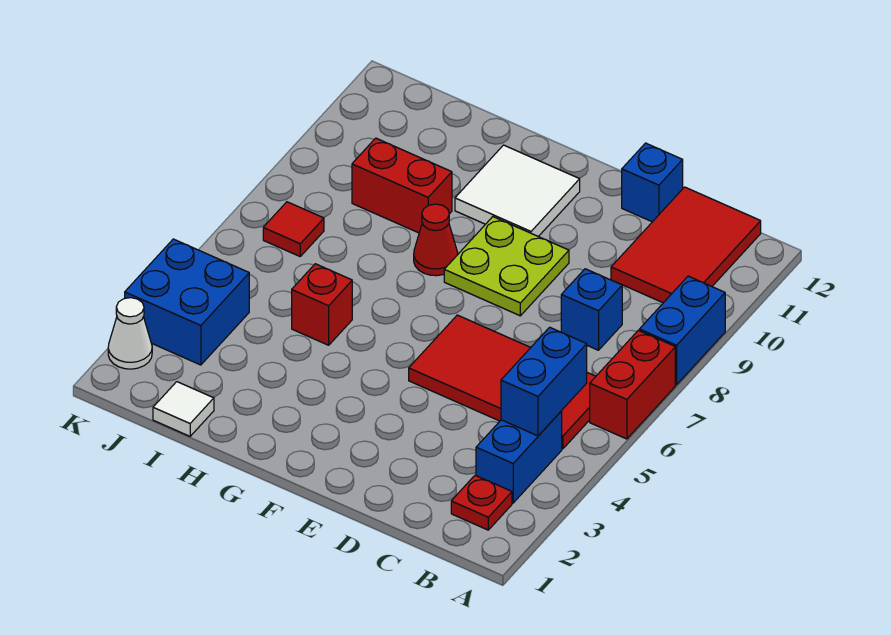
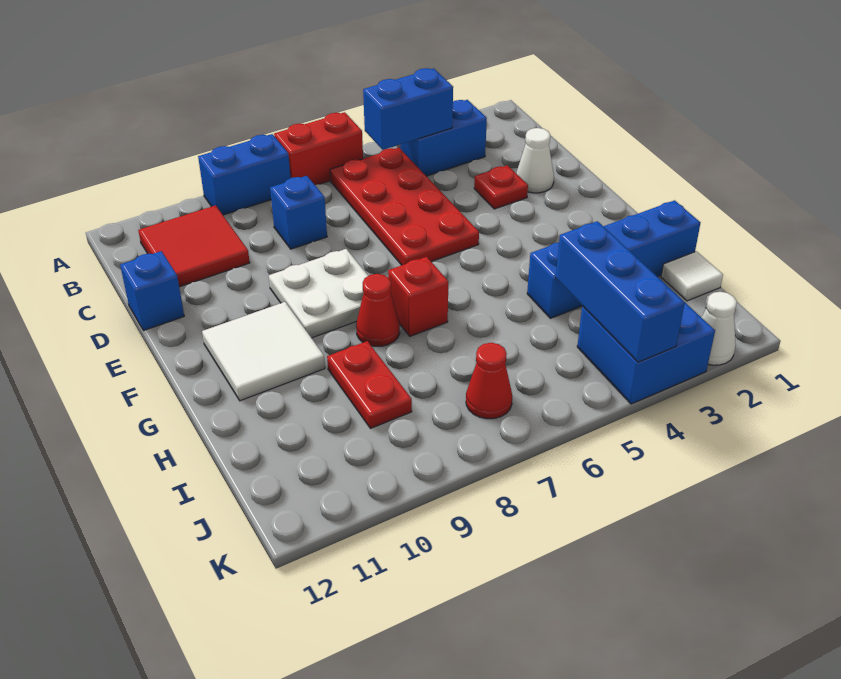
red 1x1 plate [451,475,512,530] -> red 1x1 plate moved to [474,165,528,209]
red 2x4 tile [409,315,596,449] -> red 2x4 plate [330,148,479,265]
red 2x3 tile [611,187,761,303] -> red 2x2 tile [138,205,250,287]
none -> white 1x1 cone [516,128,554,193]
lime 2x2 plate [444,217,569,316] -> white 2x2 plate [269,249,368,338]
none -> blue 1x4 brick [527,200,700,318]
red 1x1 brick [292,264,352,345] -> red 1x1 brick moved to [388,257,448,336]
red 1x2 brick [352,138,452,233] -> red 1x2 plate [327,341,412,428]
none -> blue 1x3 brick [556,221,685,362]
red 1x1 tile [263,202,324,256] -> red 1x1 cone [466,343,512,419]

